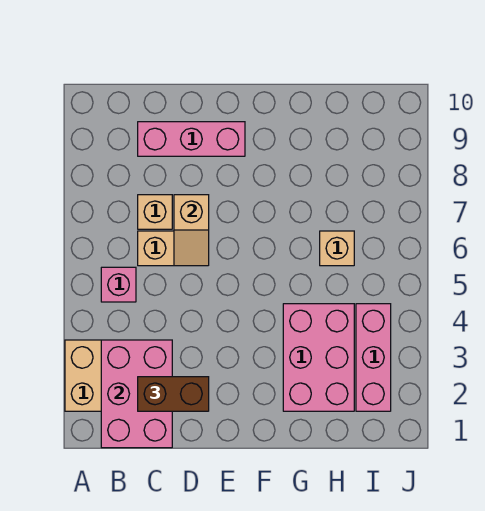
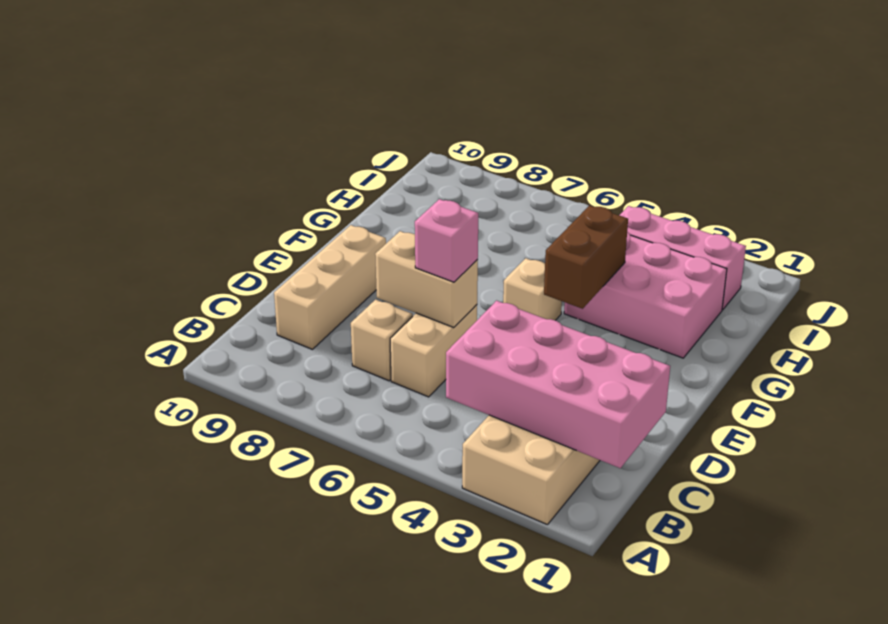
pink 2x3 brick [101,340,172,448] -> pink 2x4 brick [446,301,670,468]
pink 1x1 brick [101,267,136,302] -> pink 1x1 brick moved to [415,199,478,282]
brown 1x2 brick [138,377,209,411] -> brown 1x2 brick moved to [544,205,628,309]
pink 1x3 brick [138,122,245,156] -> tan 1x3 brick [274,225,386,349]
tan 1x2 slope [174,195,209,266] -> tan 1x2 brick [375,231,478,328]
tan 1x1 brick [320,231,354,266] -> tan 1x1 brick moved to [503,258,562,320]

